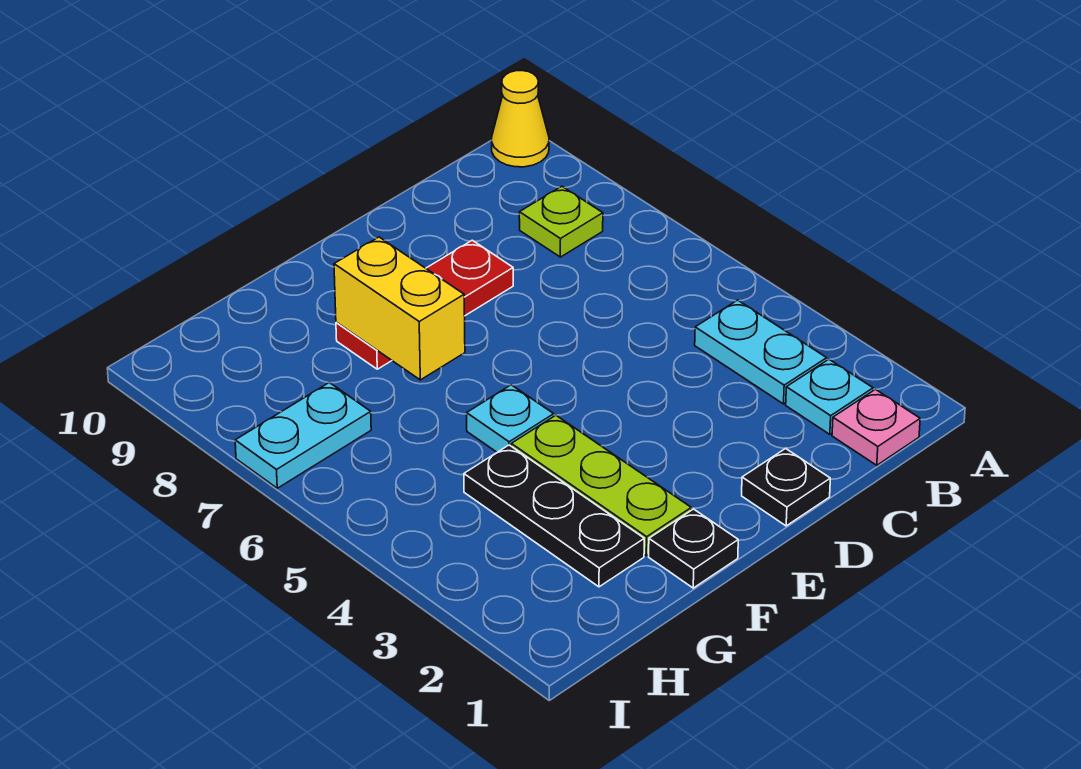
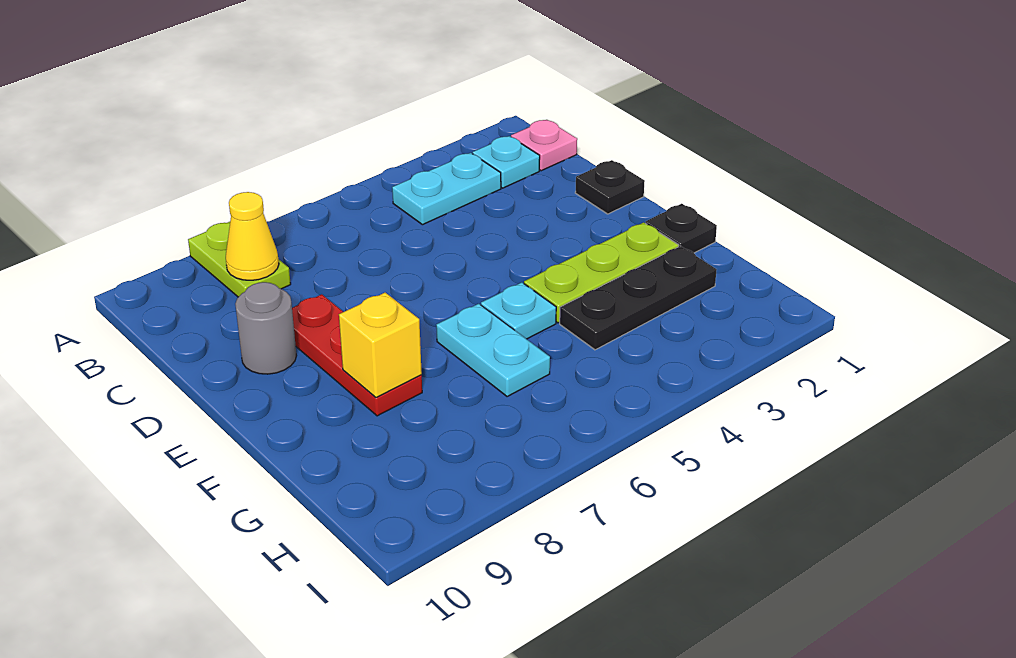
yellow 1x1 cone [492,71,549,167] -> yellow 1x1 cone moved to [226,192,279,280]
lime 1x1 plate [519,186,603,257] -> lime 1x2 plate [188,222,291,297]
none -> grey 1x1 round brick [235,282,296,374]
yellow 1x2 brick [334,237,465,380] -> yellow 1x1 brick [339,293,422,398]
cyan 1x2 plate [235,383,371,488] -> cyan 1x2 plate moved to [436,304,550,397]

